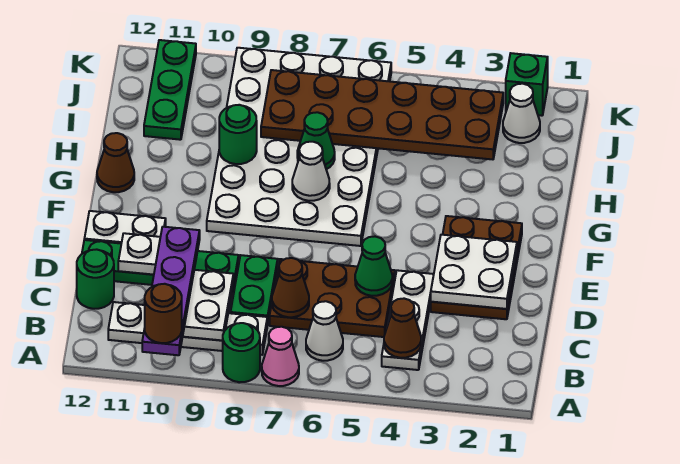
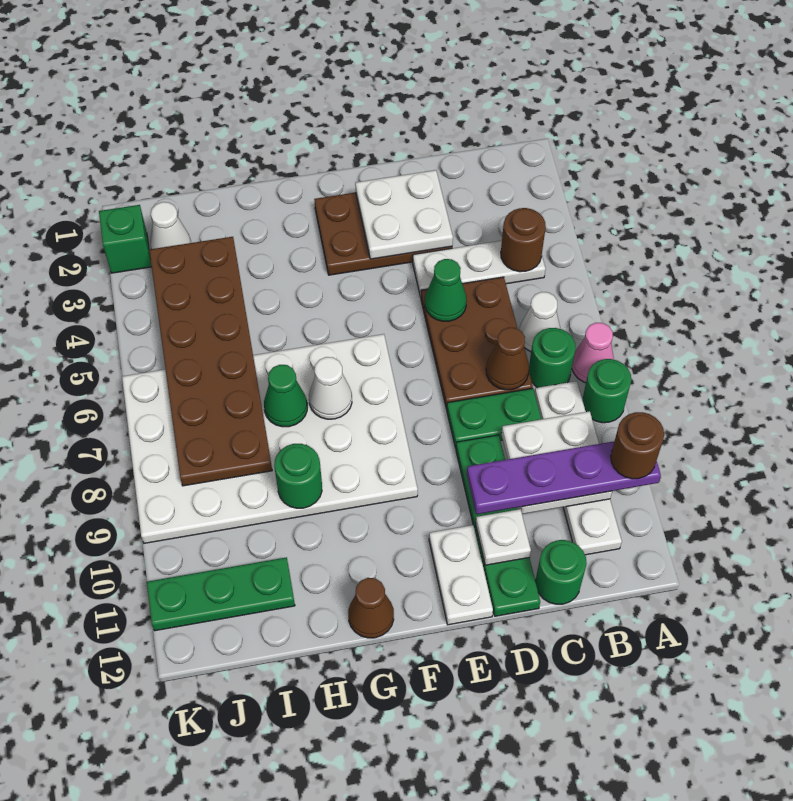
brown 1x1 cone [384,299,421,358] -> brown 1x1 round brick [501,208,546,272]
none -> green 1x1 round brick [529,328,576,388]

